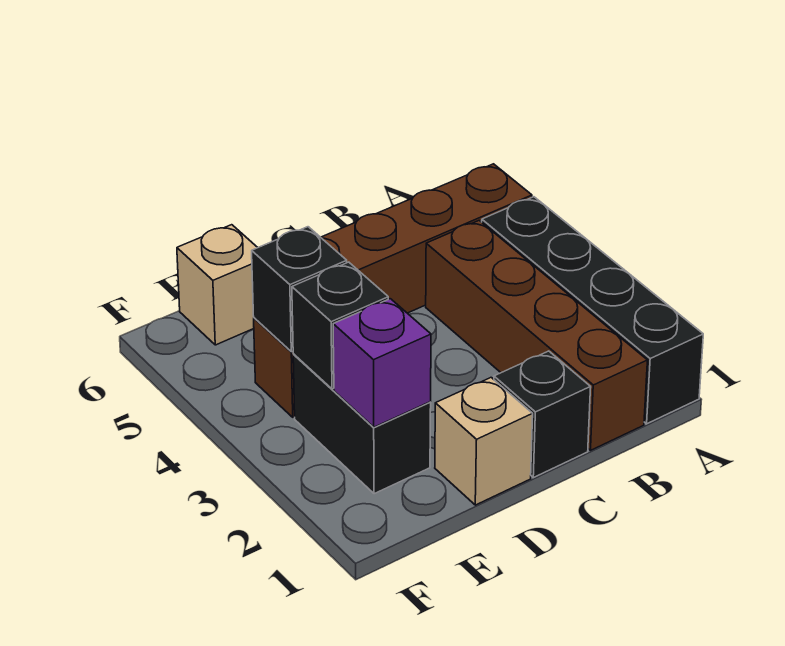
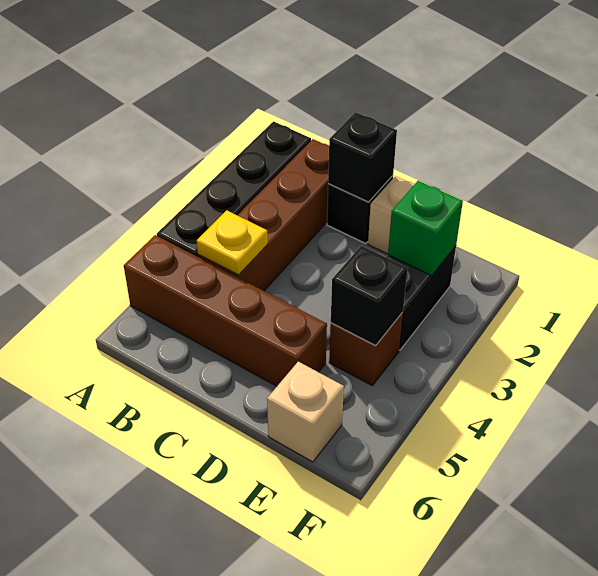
none -> yellow 1x1 plate [197,210,268,275]
purple 1x1 brick [333,299,431,427] -> green 1x1 brick [388,181,463,276]
black 1x1 brick [292,262,388,389] -> black 1x1 brick moved to [328,112,397,202]

